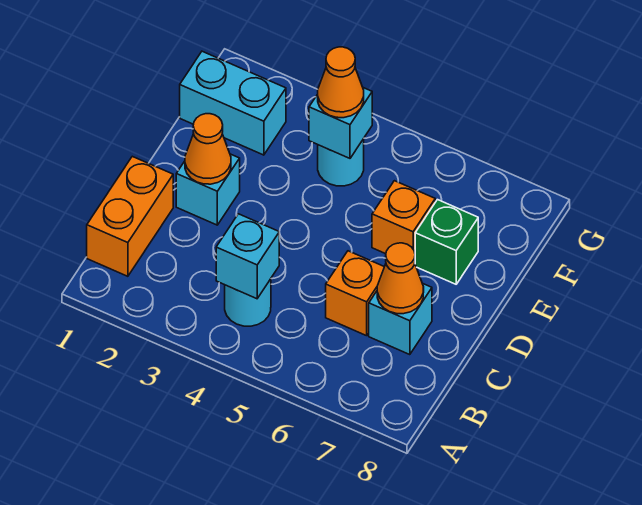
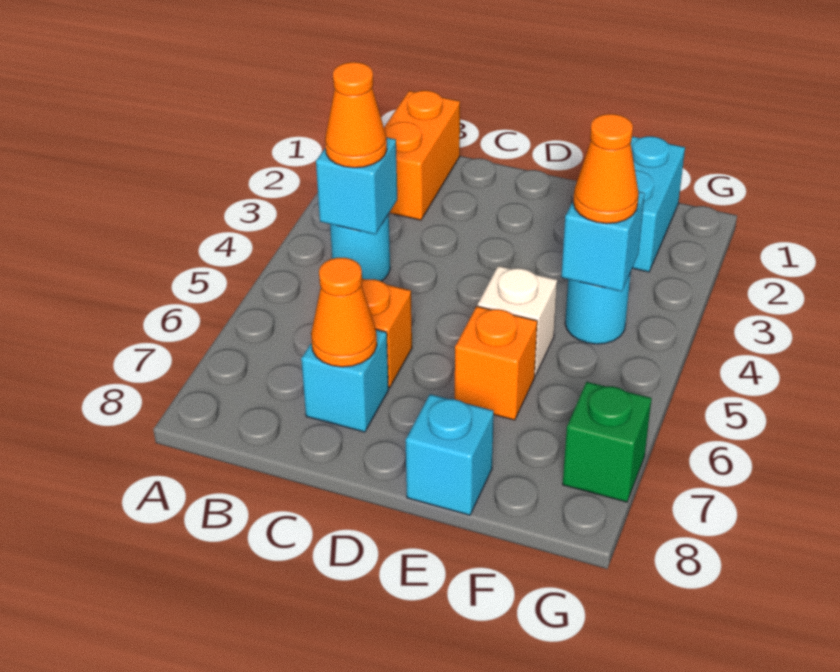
orange 1x2 brick [87,156,173,276] -> orange 1x2 brick turned to [384,90,460,220]
cyan 1x1 brick [176,154,240,225] -> cyan 1x1 brick moved to [406,394,494,515]
orange 1x1 cone [185,114,231,184] -> orange 1x1 cone moved to [325,62,387,168]
none -> white 1x1 brick [478,266,557,376]
green 1x1 brick [415,200,478,284] -> green 1x1 brick moved to [563,382,652,502]

